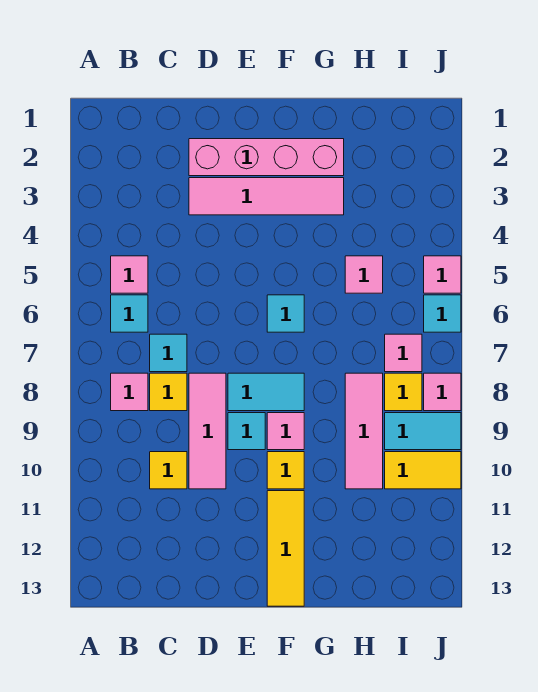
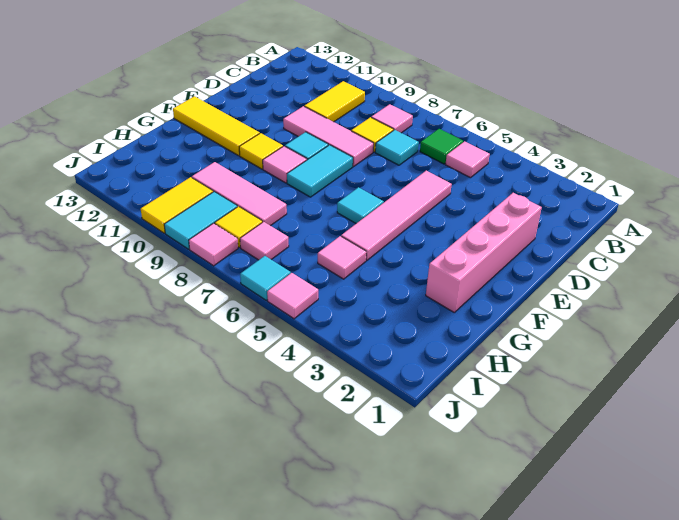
cyan 1x1 tile [111,295,148,332] -> green 1x1 tile [420,129,463,164]
yellow 1x1 tile [150,452,187,489] -> yellow 1x2 tile [304,81,365,122]
pink 1x4 tile [189,178,344,215] -> pink 1x4 tile moved to [341,171,452,260]

